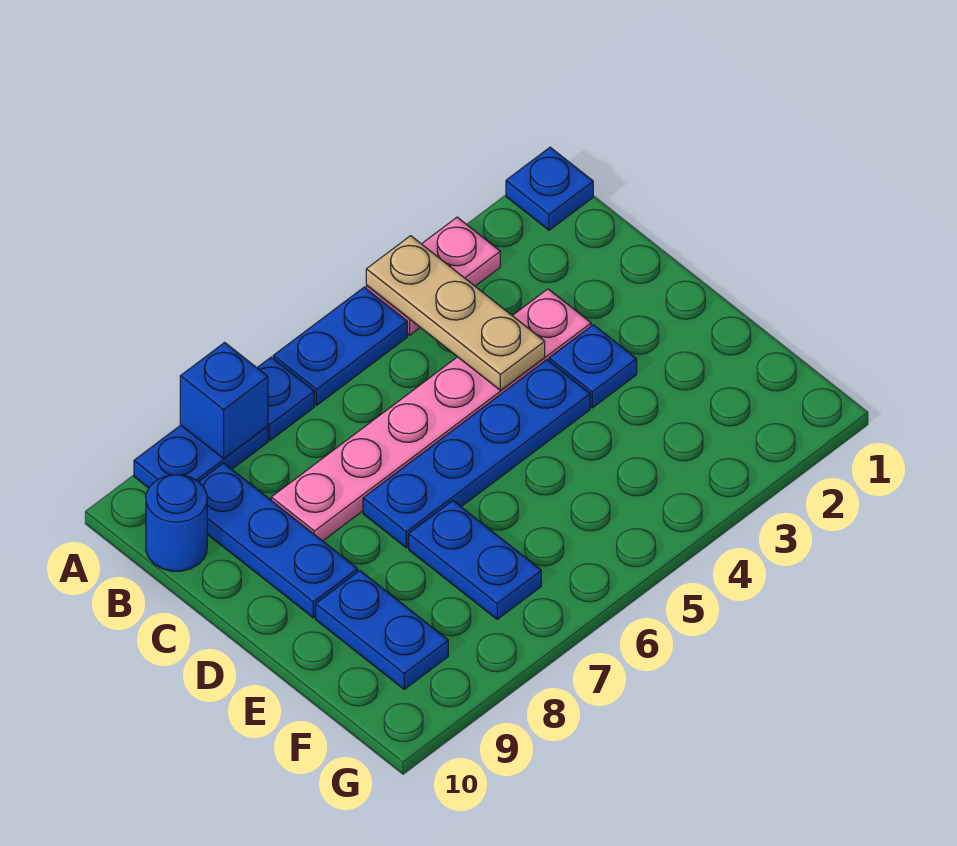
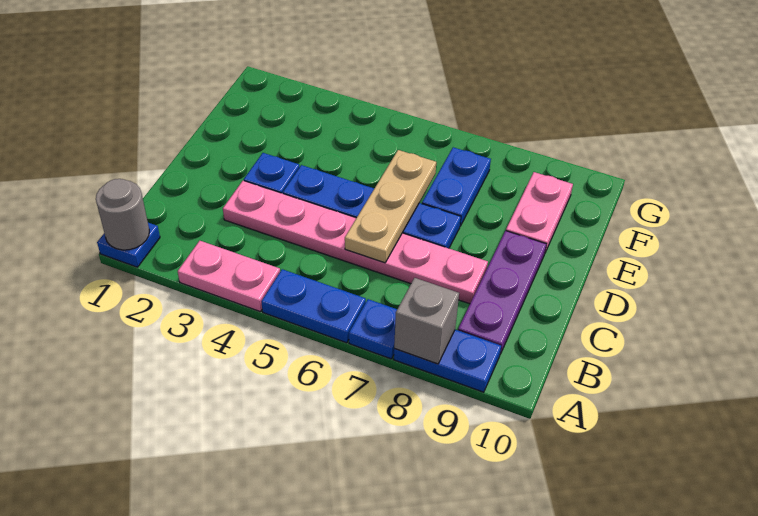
none -> grey 1x1 round brick [96,179,149,250]
tan 1x3 plate [366,236,545,390] -> tan 1x3 plate moved to [345,150,436,263]
blue 1x1 brick [180,343,268,459] -> grey 1x1 brick [394,278,459,364]
blue 1x3 plate [199,463,358,618] -> purple 1x3 plate [458,231,546,354]
blue 1x1 round brick [146,475,207,571] -> none
blue 1x2 plate [316,571,448,689] -> pink 1x2 plate [506,172,573,252]

